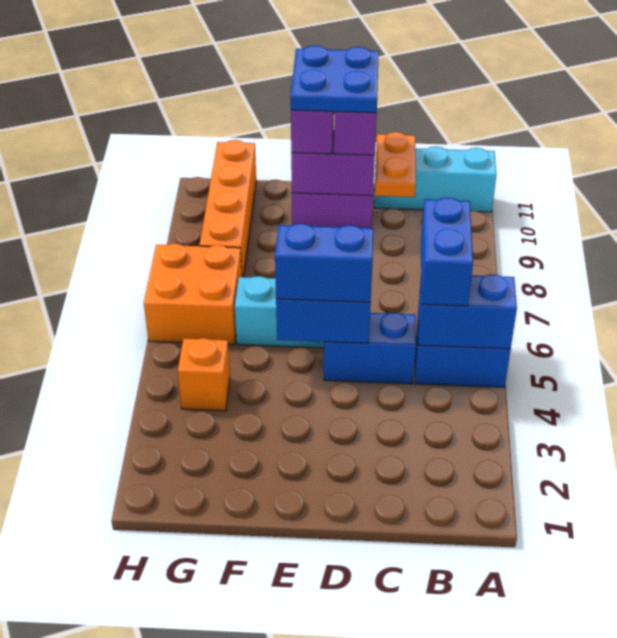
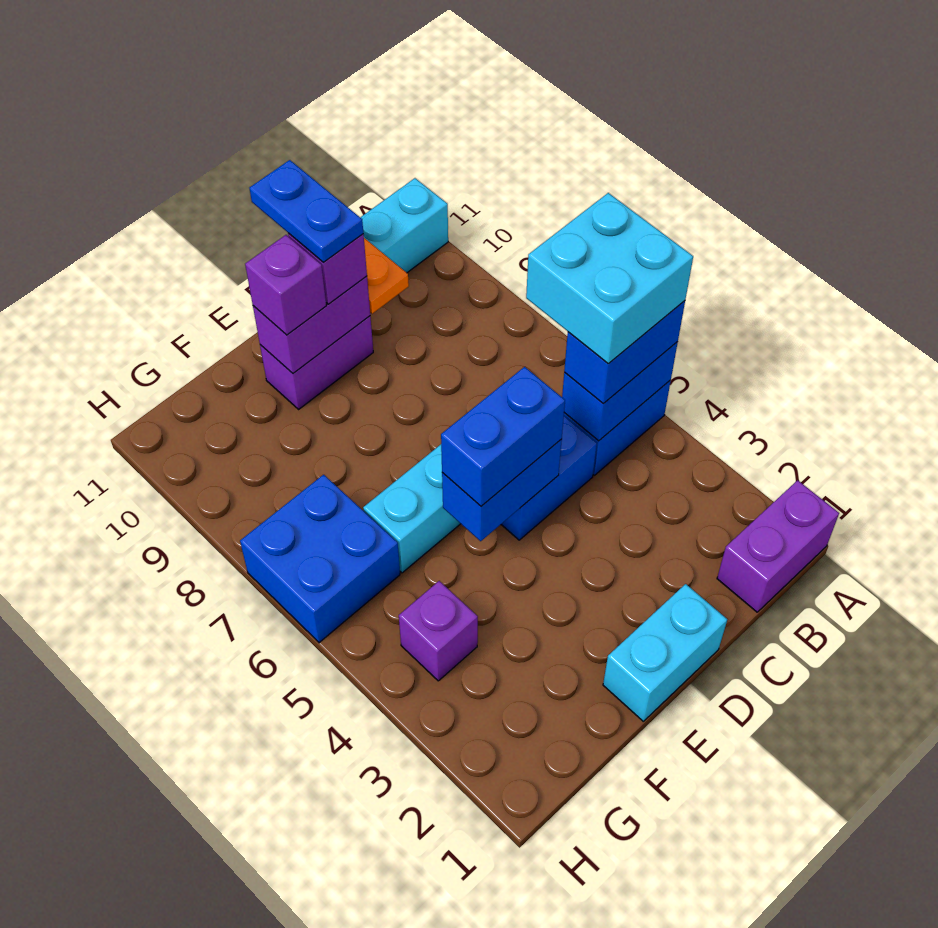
none -> purple 1x2 brick [717,480,839,612]
none -> cyan 2x2 brick [526,193,693,364]
blue 1x2 brick [421,198,473,306] -> blue 1x2 brick turned to [564,301,685,404]
none -> cyan 1x2 brick [603,584,727,721]
blue 2x2 plate [291,45,379,113] -> blue 1x2 plate [250,160,363,263]
orange 1x1 brick [178,338,230,411] -> purple 1x1 brick [399,581,478,681]
orange 2x2 brick [144,243,242,344] -> blue 2x2 brick [240,475,400,643]
orange 1x4 brick [200,140,256,277] -> none

